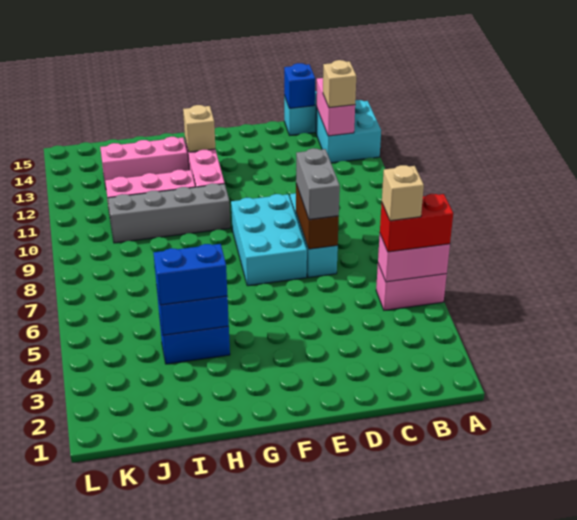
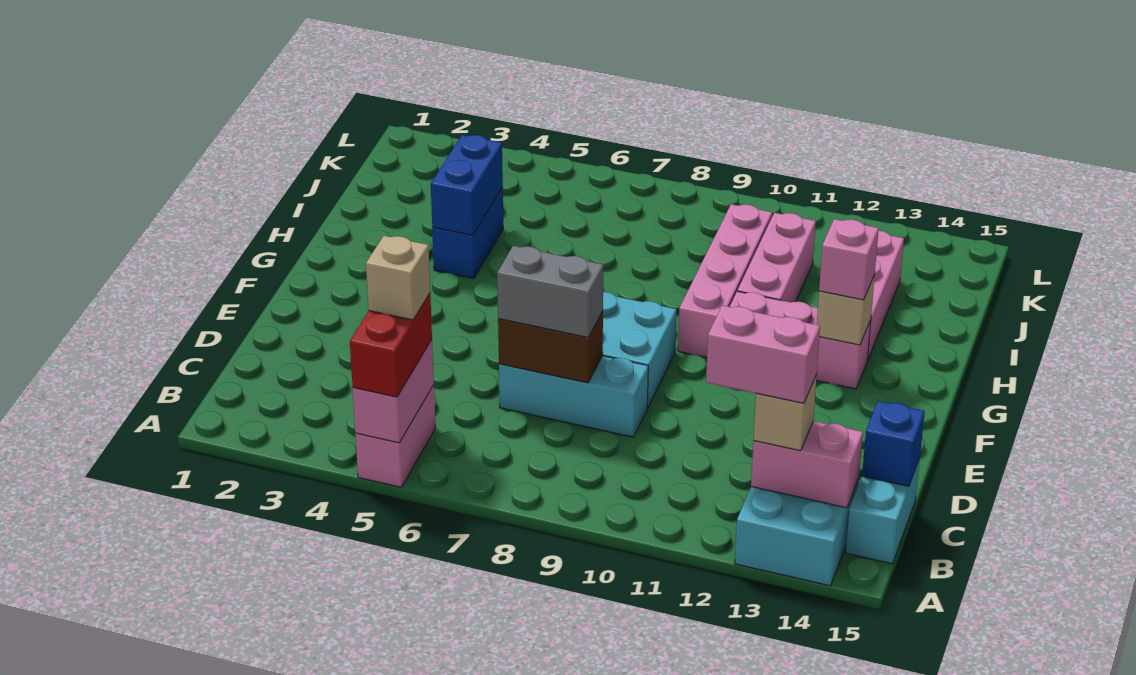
none -> pink 1x2 brick [706,305,820,403]
grey 1x4 brick [108,183,230,243] -> pink 1x4 brick [678,204,772,357]
none -> pink 1x1 brick [819,219,879,300]
blue 1x2 brick [154,244,227,305] -> none

